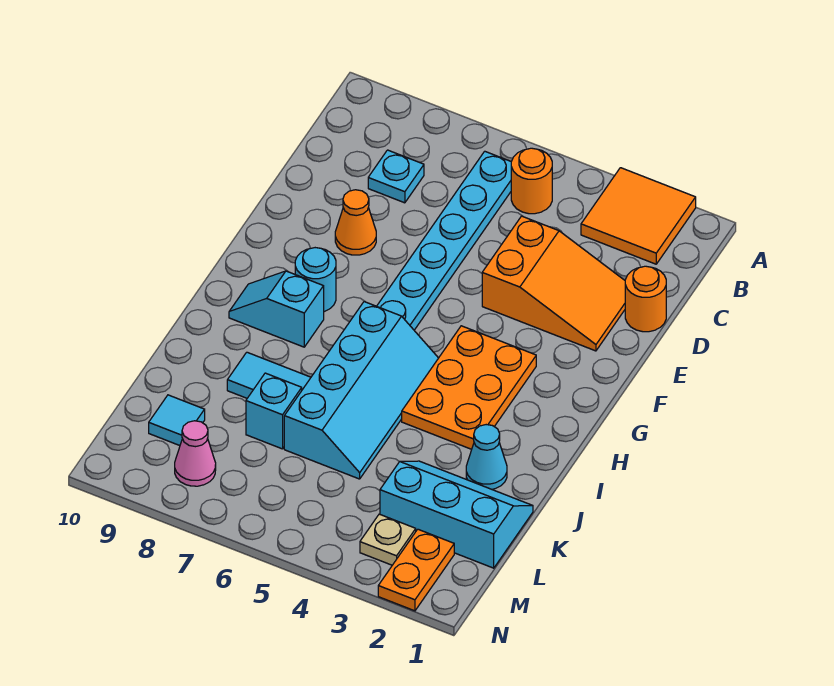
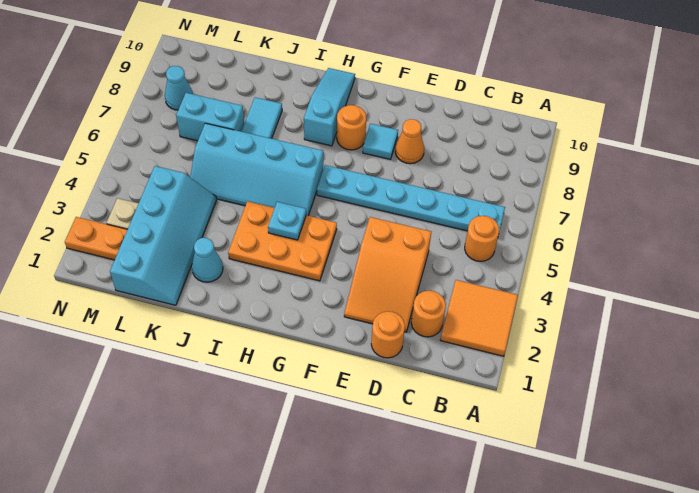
none -> orange 1x1 round brick [411,291,446,337]
cyan 1x1 plate [368,150,424,203] -> cyan 1x1 plate moved to [268,202,306,240]
cyan 1x1 round brick [295,248,336,312] -> orange 1x1 round brick [337,105,366,150]
cyan 1x2 slope [229,271,324,347] -> cyan 1x3 slope [304,68,355,146]
cyan 2x3 slope [380,461,533,568] -> cyan 2x4 slope [110,166,217,305]
cyan 1x1 brick [246,373,302,449] -> cyan 1x2 brick [176,93,244,141]
cyan 1x1 tile [149,395,205,446] -> cyan 1x1 tile moved to [363,124,398,159]
pink 1x1 cone [175,421,216,486] -> cyan 1x1 cone [165,66,193,110]

